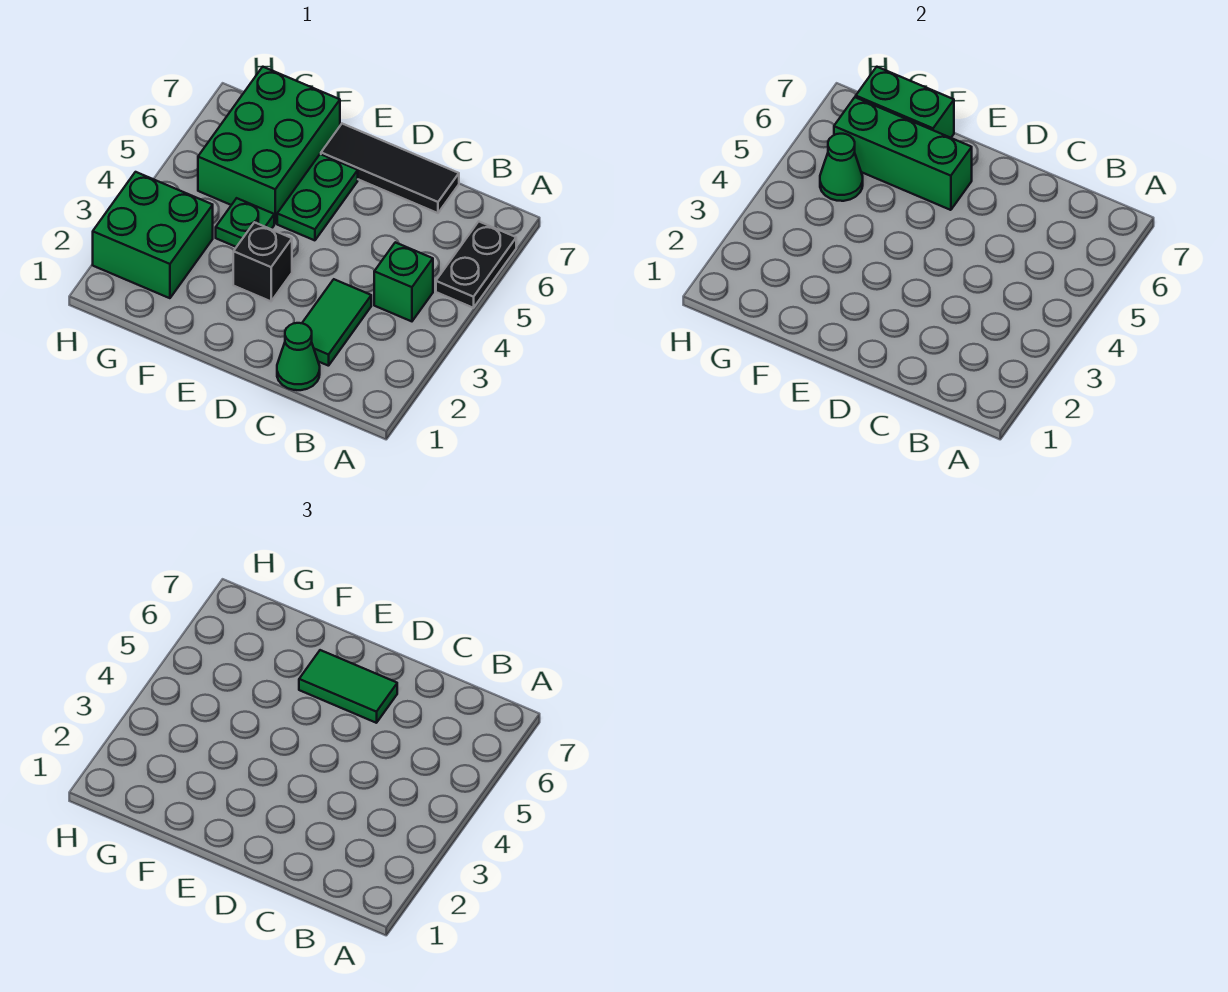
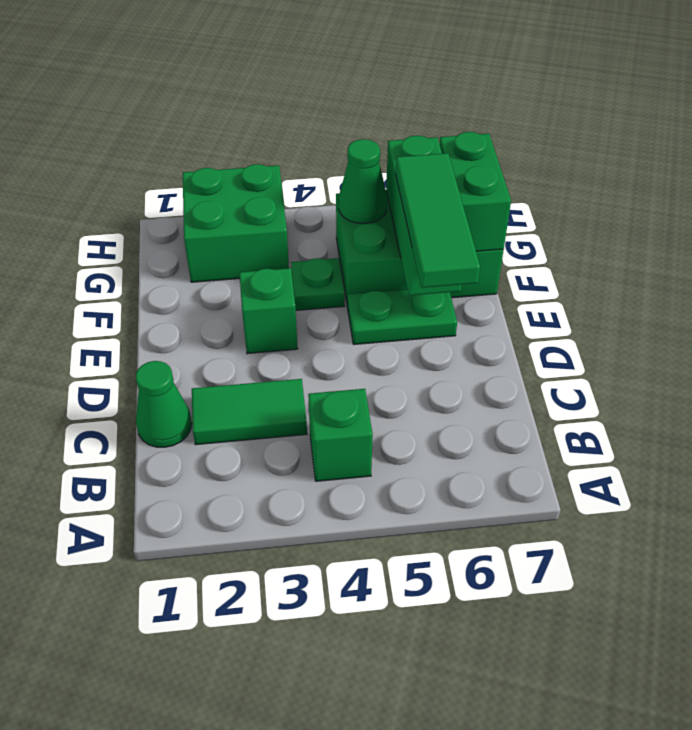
black 1x2 plate [436,222,516,308] -> none
black 1x3 tile [321,124,459,213] -> none
green 1x2 tile [299,650,397,723] -> green 1x3 tile [396,153,480,288]
black 1x1 brick [233,222,292,301] -> green 1x1 brick [240,268,298,354]

